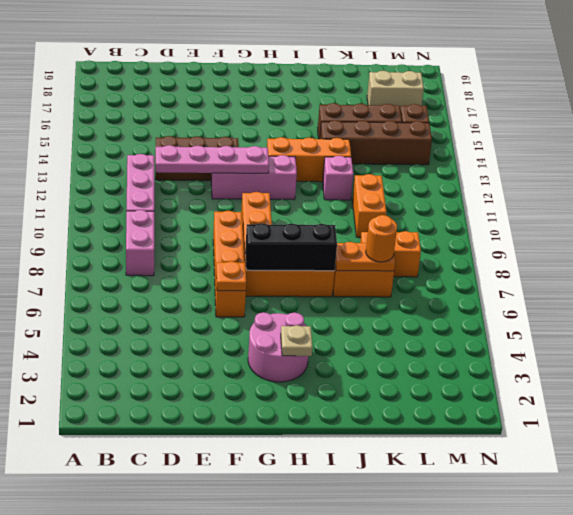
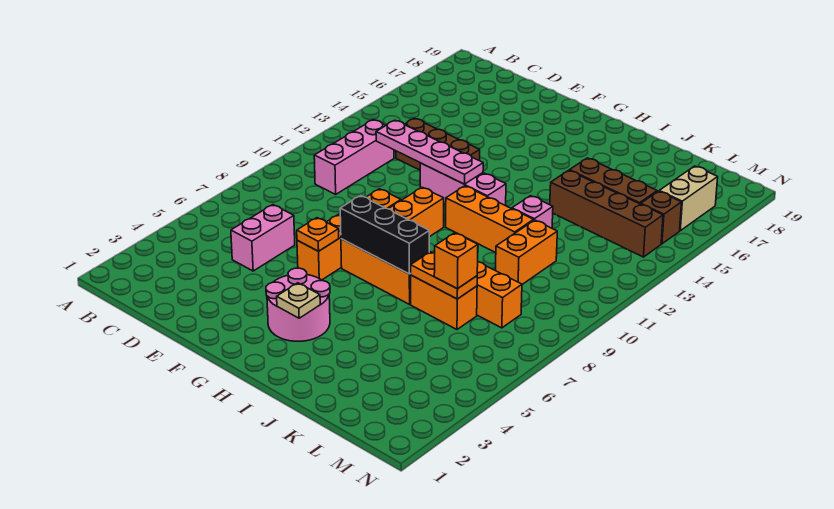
pink 1x2 brick [126,210,154,276] -> pink 1x2 brick moved to [231,205,295,271]
orange 1x3 brick [267,137,351,182] -> orange 1x3 brick moved to [446,186,534,253]
orange 1x1 round brick [366,215,397,262] -> orange 1x1 brick [434,233,478,289]
tan 1x2 brick [367,71,424,109] -> tan 1x2 brick turned to [659,166,718,231]

